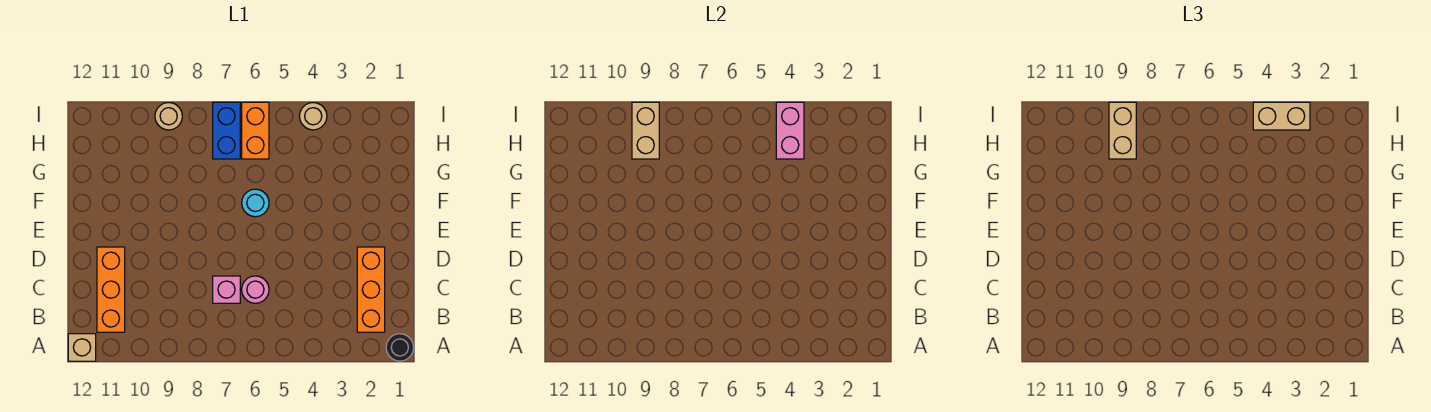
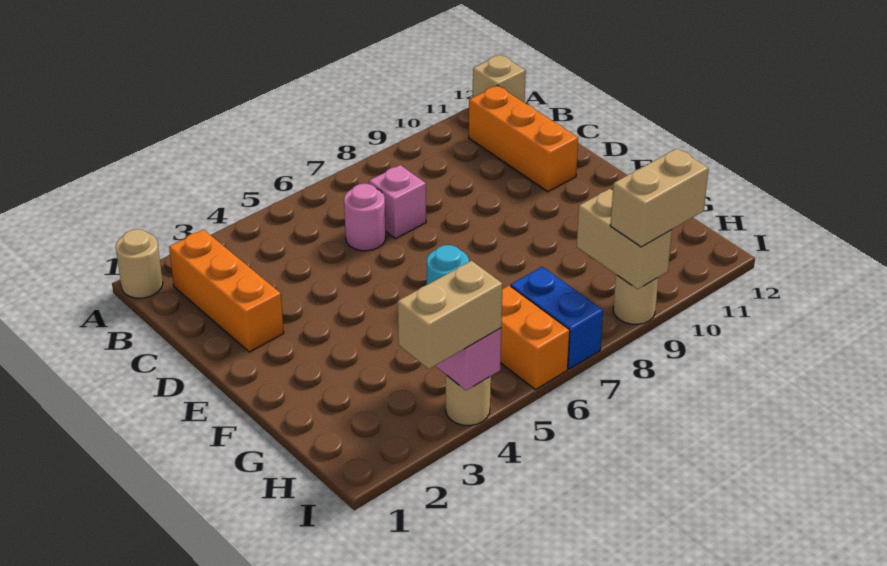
black 1x1 round brick [386,334,414,361] -> tan 1x1 round brick [116,229,163,298]
tan 1x2 brick [1109,102,1136,159] -> tan 1x2 brick turned to [610,148,709,247]

